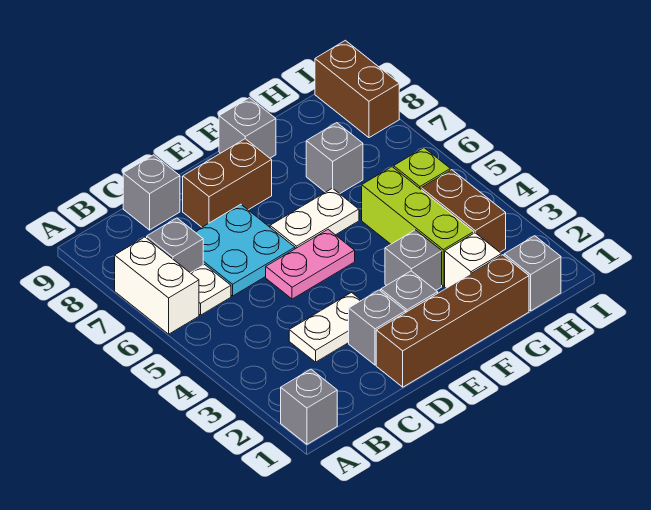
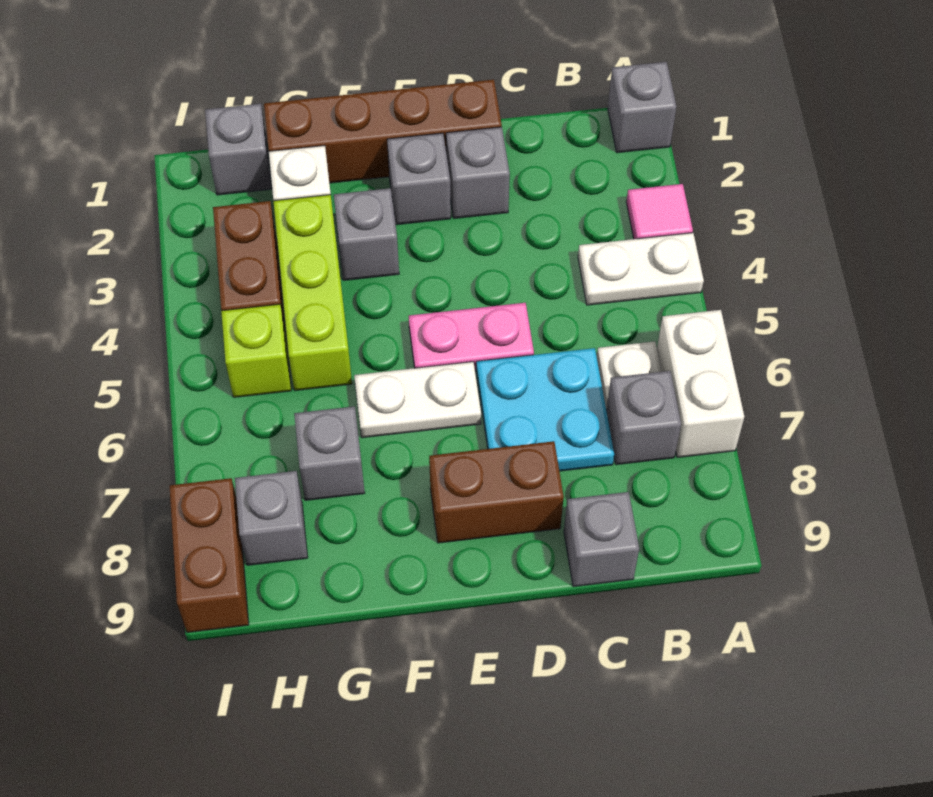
none -> pink 1x1 tile [626,184,693,239]
white 1x2 plate [289,293,361,362] -> white 1x2 plate moved to [578,233,704,305]
grey 1x1 brick [219,98,276,158] -> grey 1x1 brick moved to [235,471,308,565]

